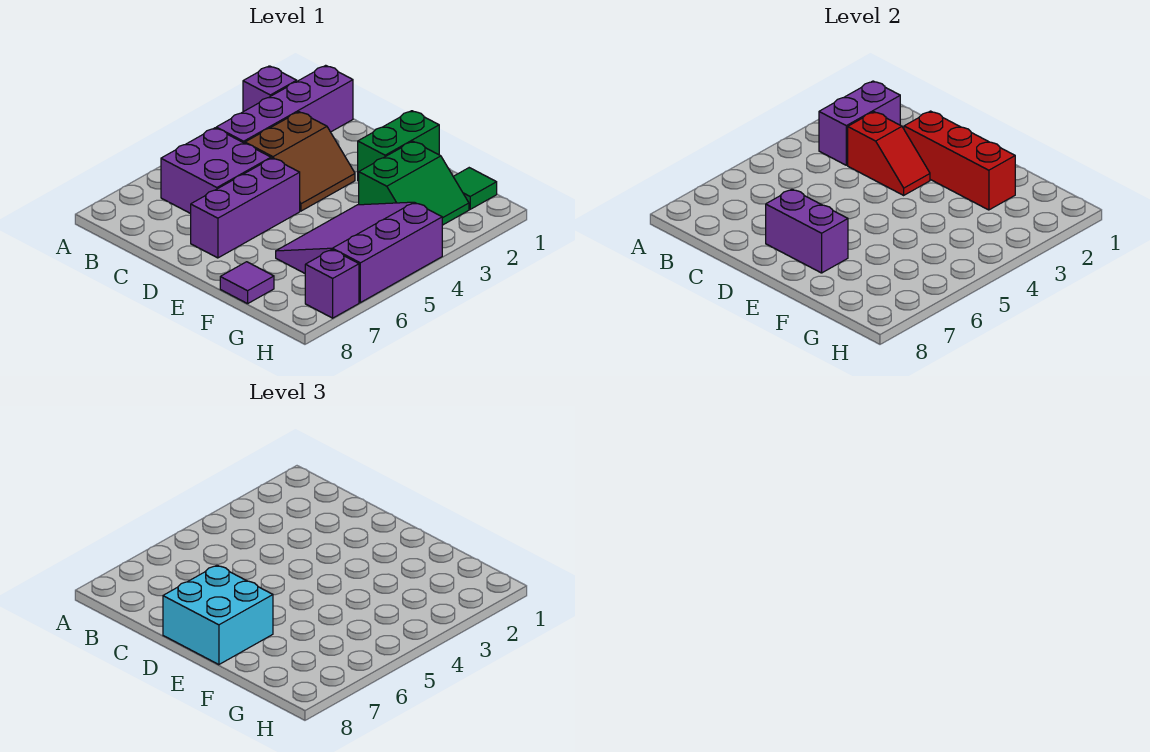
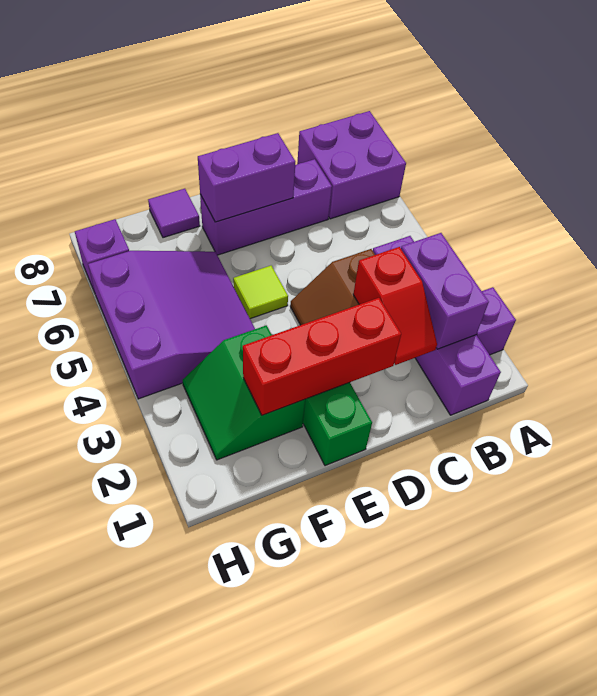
purple 2x2 brick [161,128,271,214] -> purple 2x2 brick moved to [297,111,406,219]
red 1x2 slope [848,112,930,195] -> red 1x2 slope turned to [353,247,437,365]
purple 1x3 brick [191,158,300,258] -> purple 1x3 brick turned to [200,159,332,255]
cyan 2x2 brick [163,565,273,665] -> none
none -> lime 1x1 tile [233,266,288,319]
green 1x1 tile [453,168,497,209] -> none

